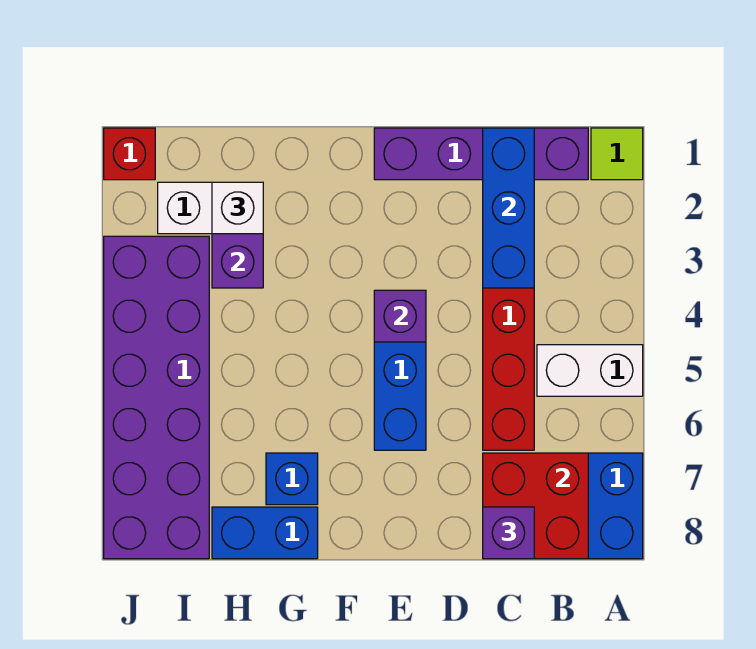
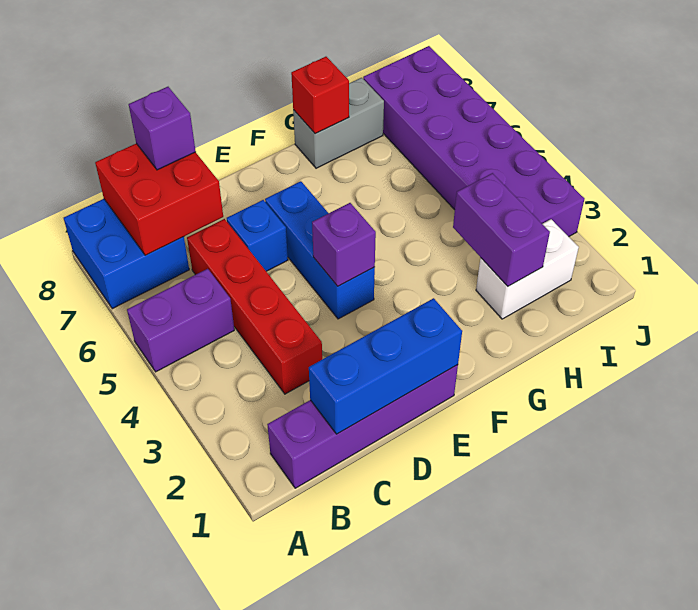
lime 1x1 tile [591,128,643,180] -> none
white 1x2 brick [537,345,643,396] -> purple 1x2 brick [127,269,234,372]
blue 1x3 brick [483,128,534,288] -> blue 1x3 brick turned to [309,298,462,434]
blue 1x1 brick [266,453,318,505] -> blue 1x1 brick moved to [227,200,288,271]
blue 1x2 brick [212,507,318,559] -> grey 1x2 brick [293,78,384,168]
white 1x1 brick [212,182,263,234] -> none
red 1x1 brick [104,128,155,180] -> red 1x1 brick moved to [291,57,349,134]

